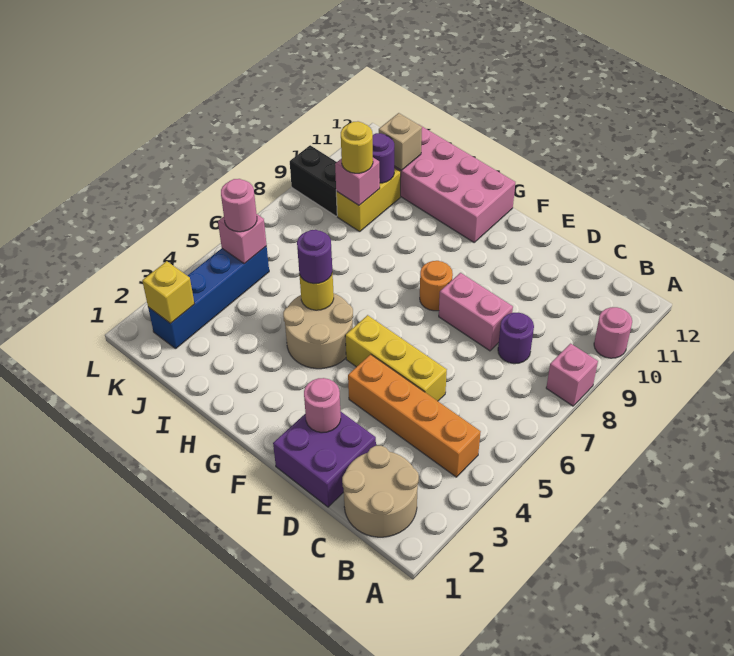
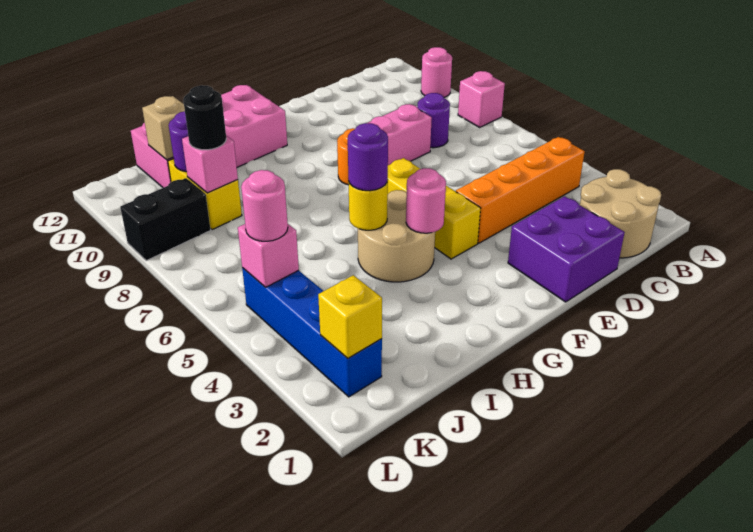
yellow 1x3 brick [345,315,447,401] -> yellow 1x3 brick turned to [387,158,481,259]
pink 1x1 round brick [304,378,341,433] -> pink 1x1 round brick moved to [406,168,446,233]
yellow 1x1 round brick [341,121,373,173] -> black 1x1 round brick [183,85,226,150]

